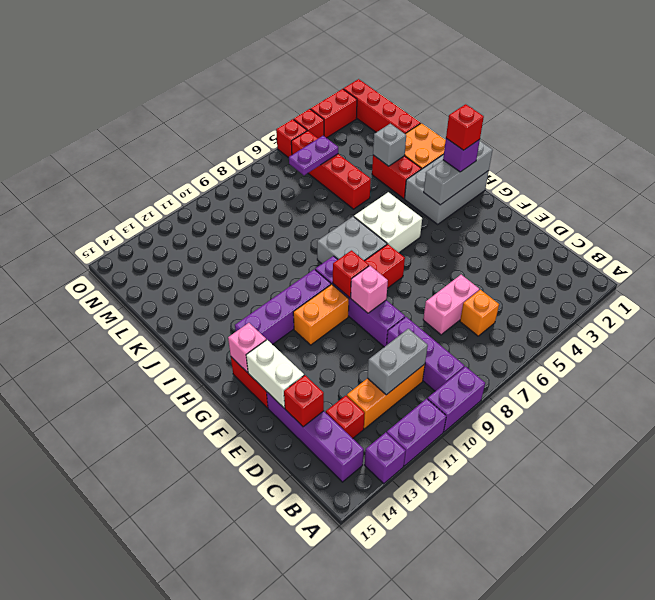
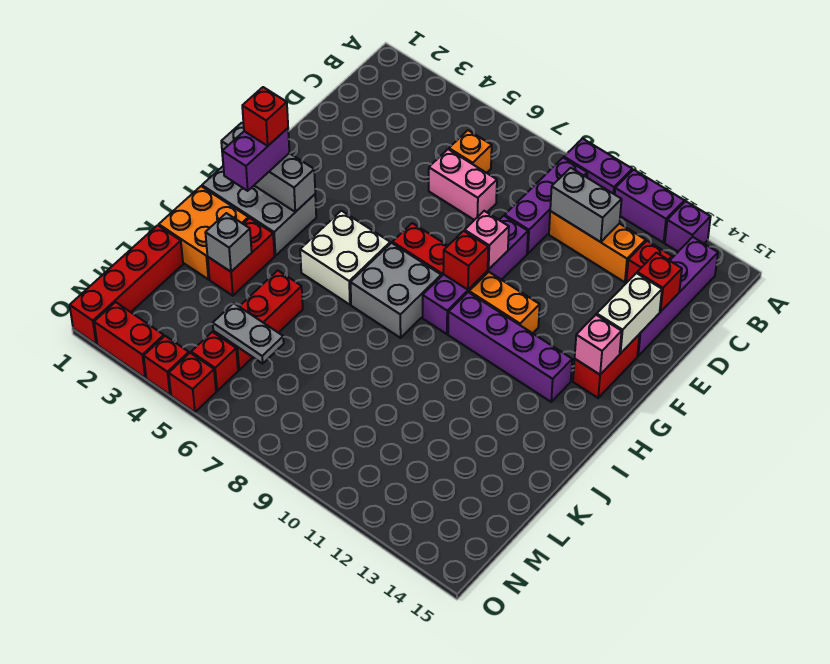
purple 1x1 brick [443,138,480,172] -> purple 1x2 brick [222,128,289,191]
purple 1x2 plate [289,136,338,175] -> grey 1x2 plate [213,303,284,363]

